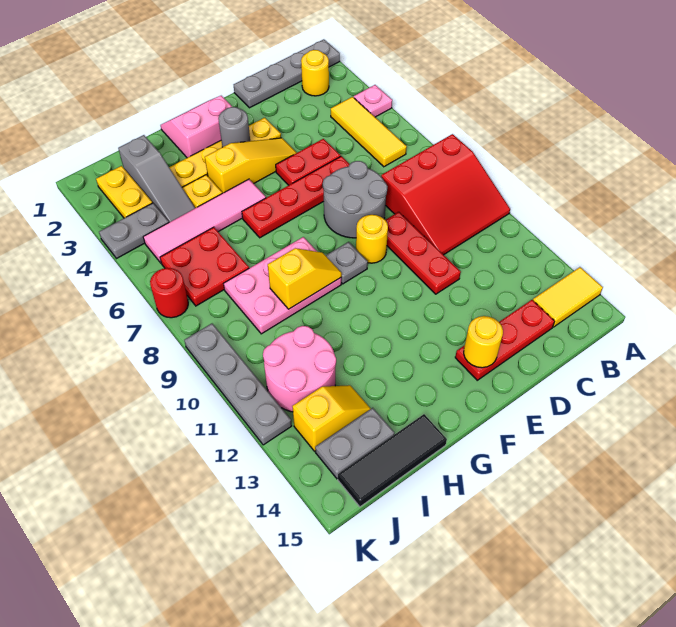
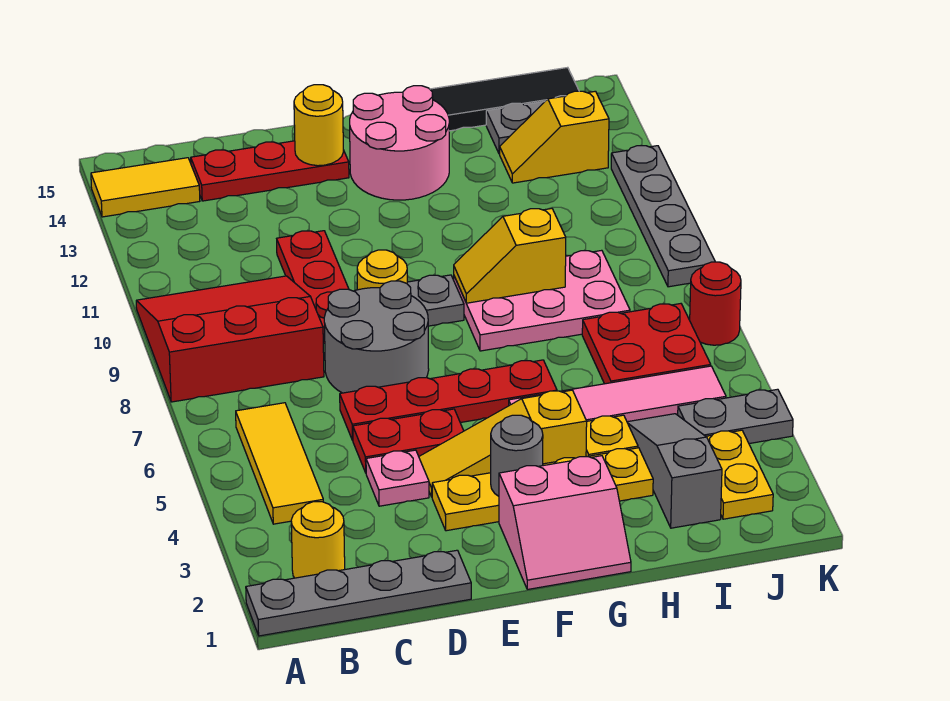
pink 1x1 plate [354,85,392,117] -> pink 1x1 plate moved to [366,450,429,506]
pink 2x2 round brick [263,326,336,412] -> pink 2x2 round brick moved to [350,86,449,200]

